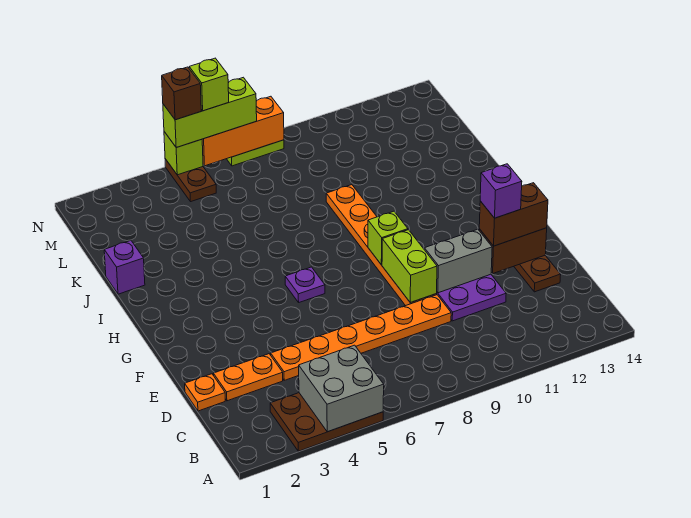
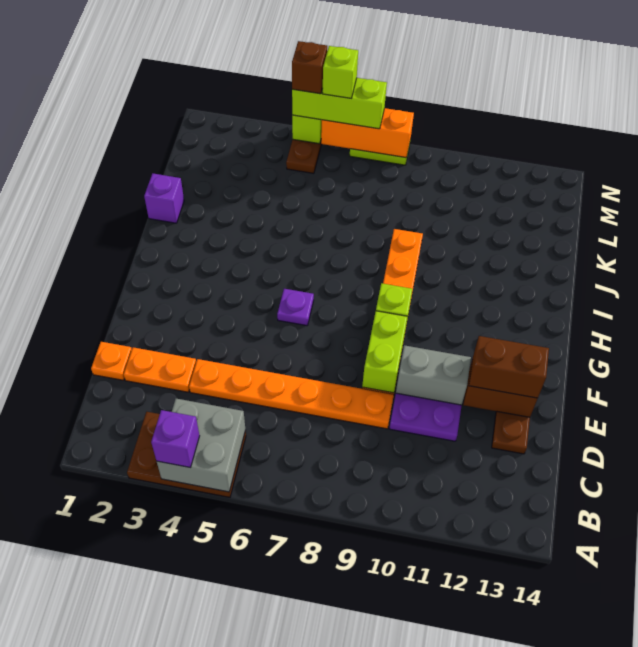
purple 1x1 brick [480,164,522,218] -> purple 1x1 brick moved to [151,410,199,468]

